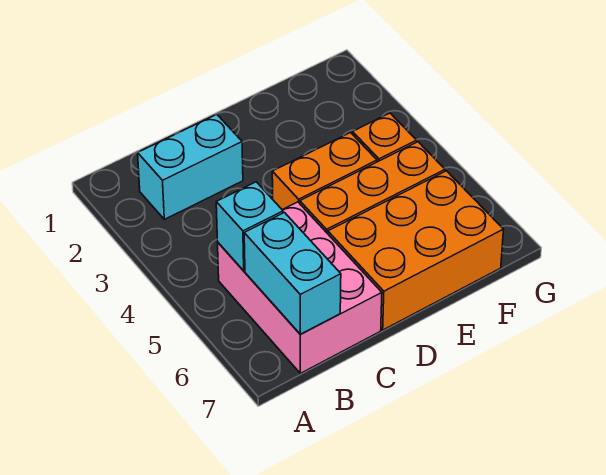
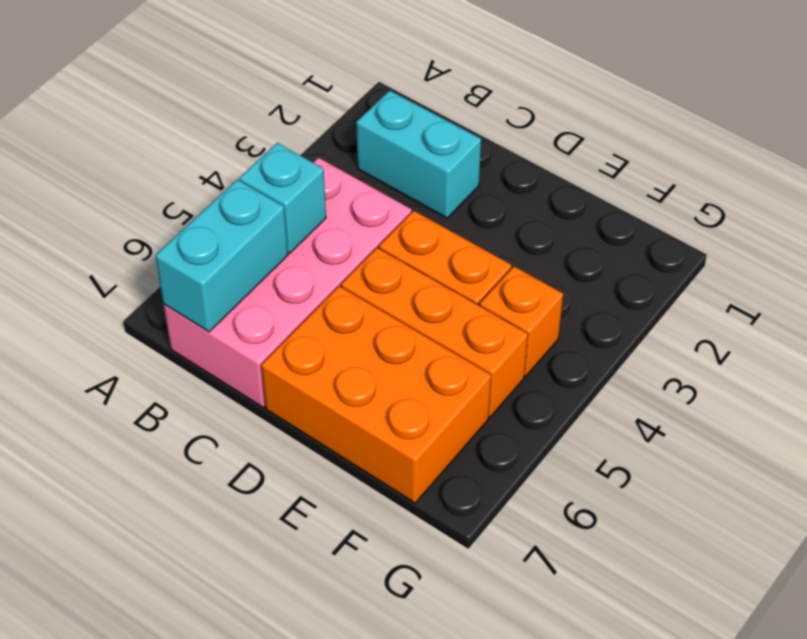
pink 2x3 brick [218,202,382,373] -> pink 2x4 brick [164,158,411,408]

